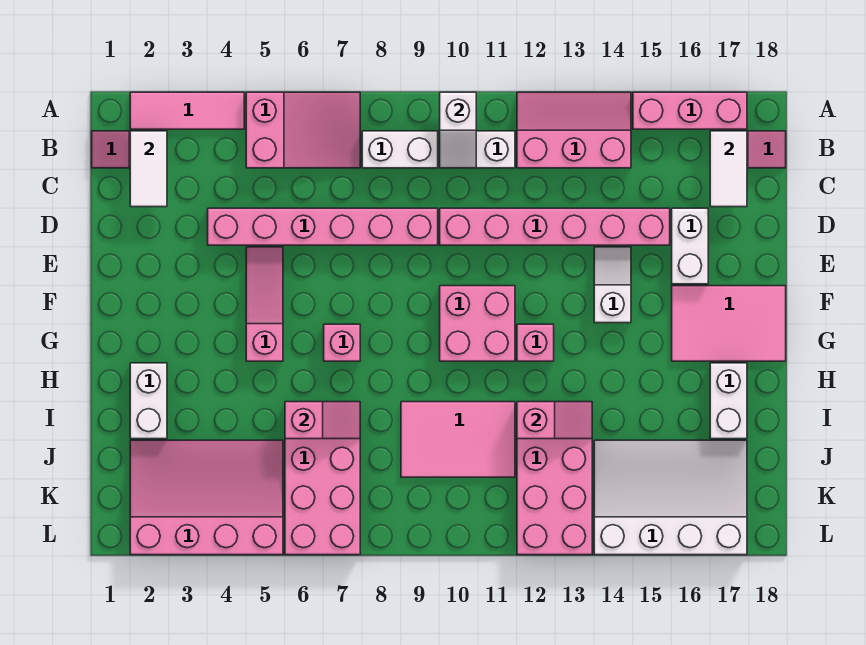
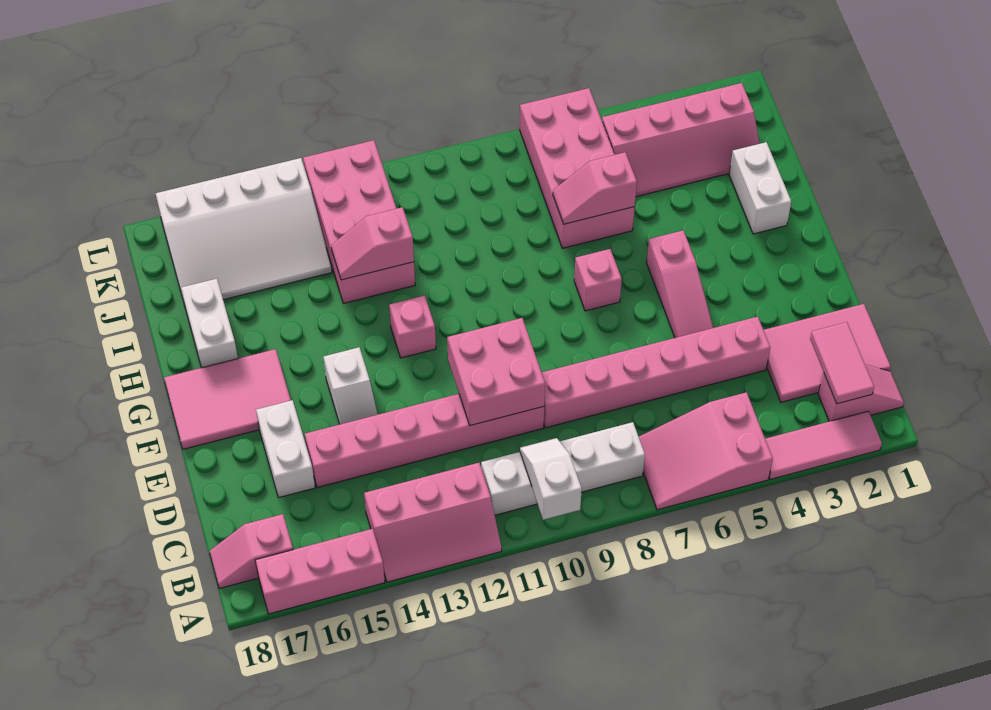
white 1x2 tile [130,131,167,207] -> pink 1x2 tile [810,322,874,404]
white 1x2 tile [710,131,747,207] -> none
pink 2x2 brick [440,286,515,361] -> pink 2x2 brick moved to [447,318,545,426]
pink 2x3 tile [401,402,515,477] -> pink 2x3 tile moved to [764,304,891,402]
pink 3x4 slope [130,440,283,555] -> pink 2x4 slope [602,83,760,197]

